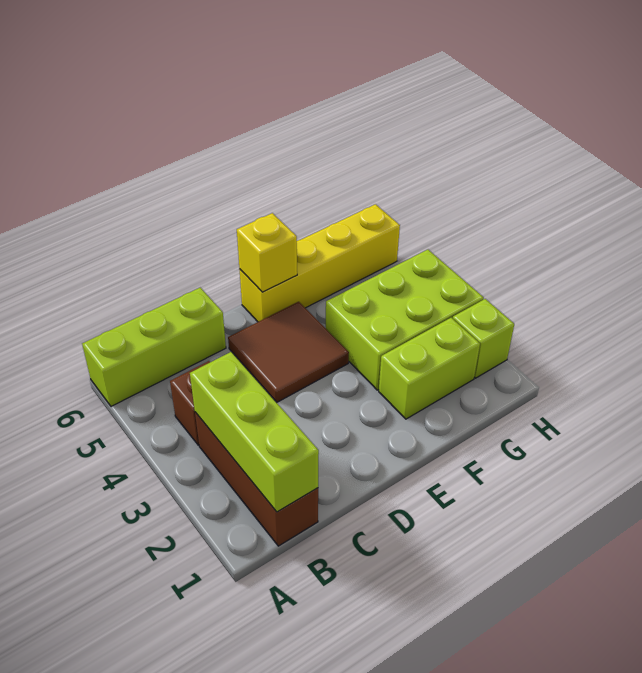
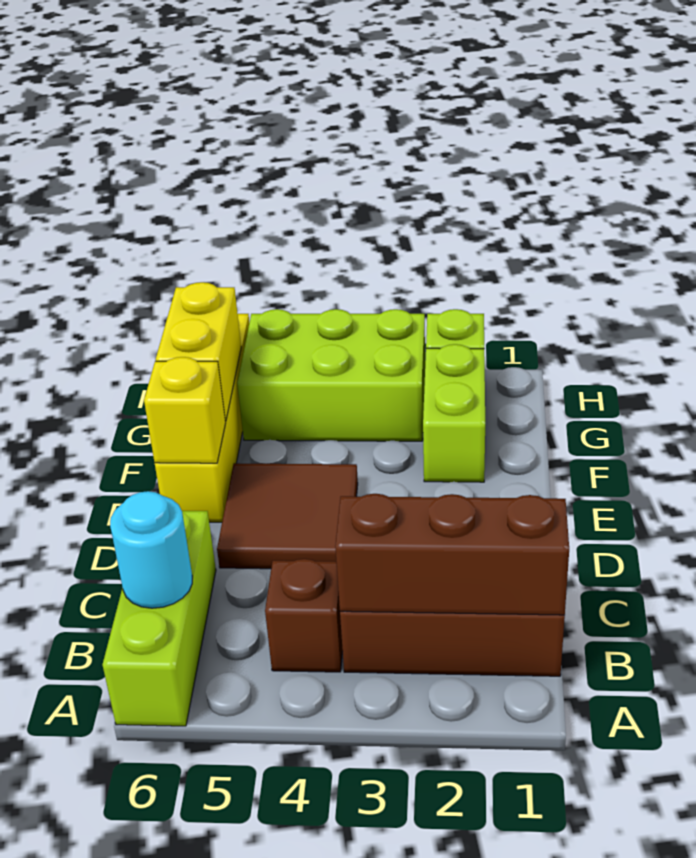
lime 1x3 brick [190,352,319,512] -> brown 1x3 brick [335,494,569,615]
none -> cyan 1x1 round brick [110,491,192,608]
lime 2x3 brick [326,250,484,390] -> lime 2x3 brick turned to [237,309,425,441]
none -> yellow 1x2 brick [156,282,241,421]

